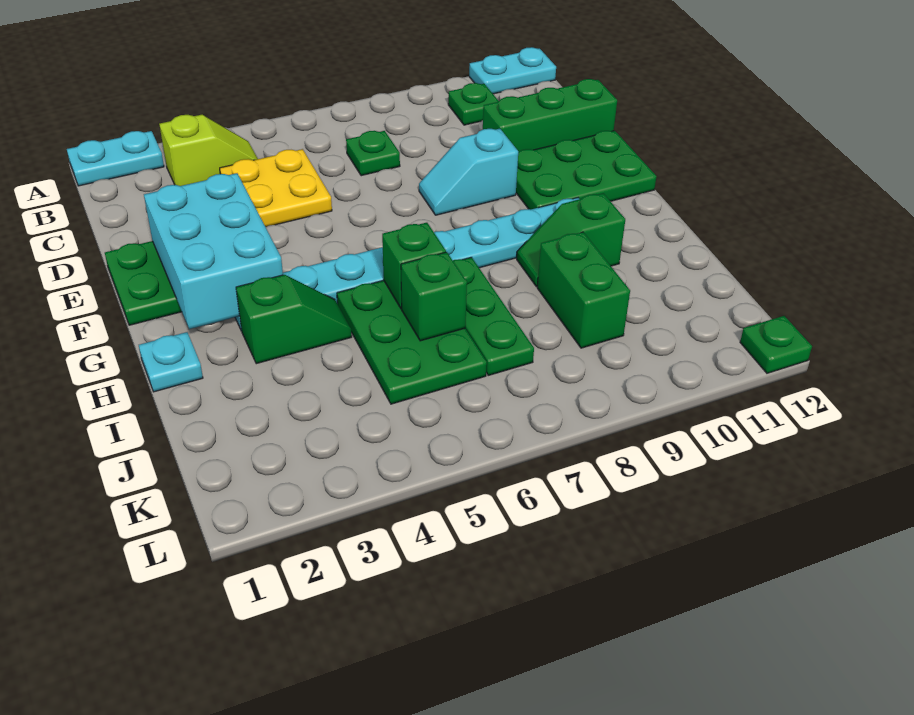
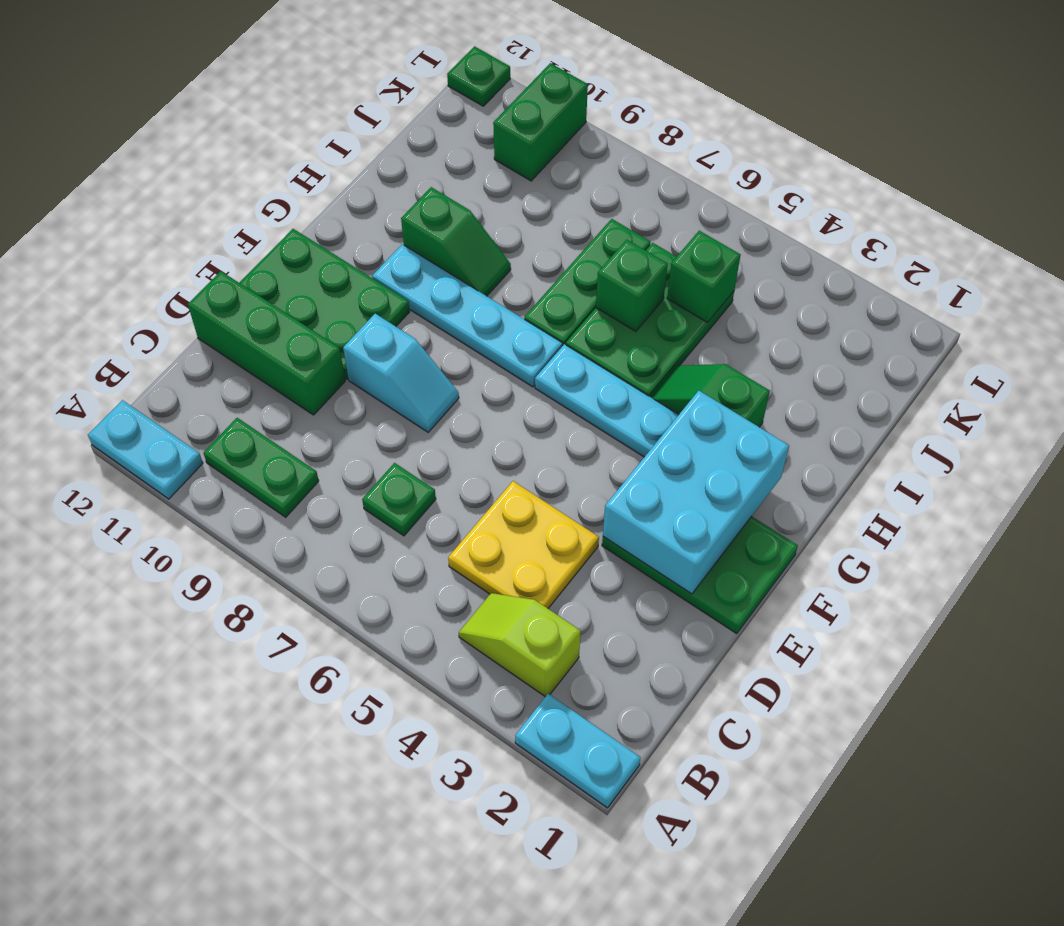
green 1x1 plate [448,83,499,125] -> green 1x2 plate [204,418,319,517]
cyan 1x1 plate [139,332,203,392] -> none
green 1x1 brick [382,223,446,309] -> green 1x1 brick moved to [667,231,741,322]
green 1x2 brick [537,232,630,348] -> green 1x2 brick moved to [493,63,588,181]

